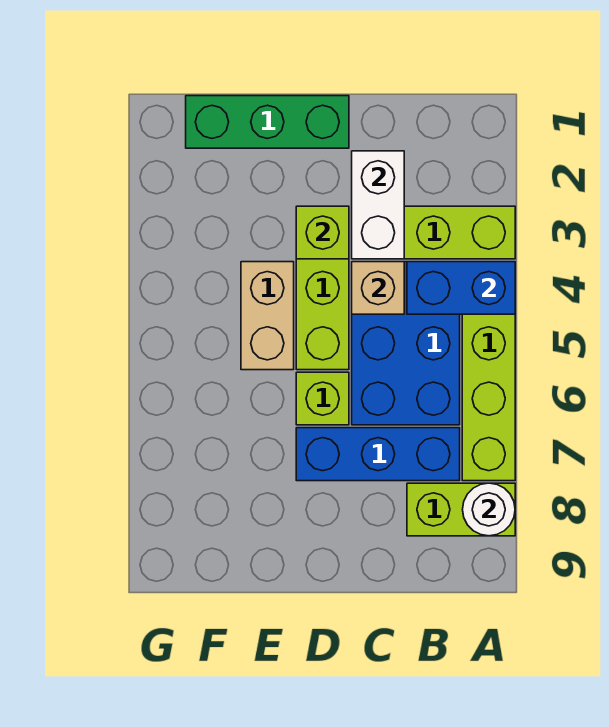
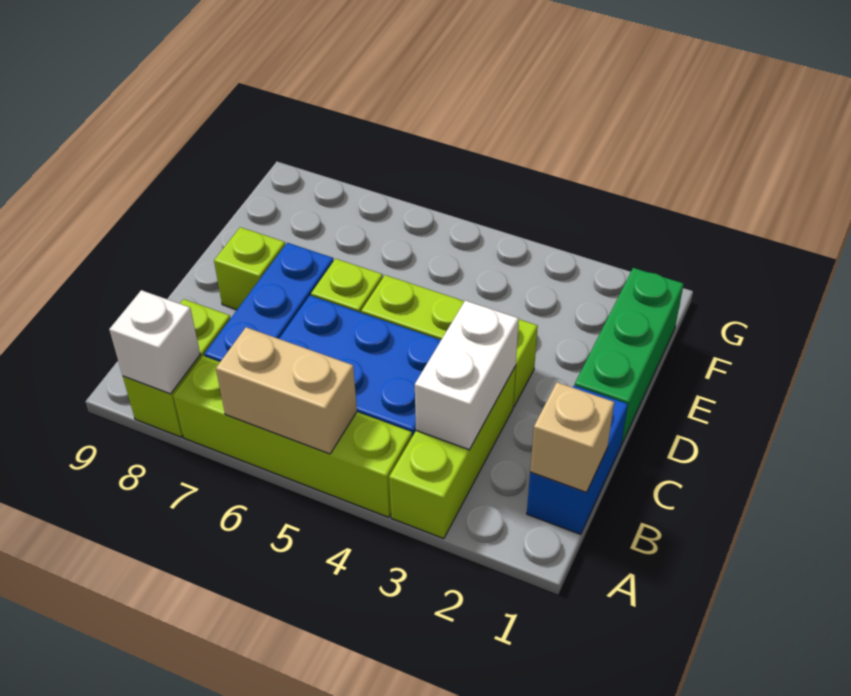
blue 1x2 brick [407,262,515,314] -> blue 1x2 brick moved to [527,385,628,534]
white 1x1 round brick [463,483,515,536] -> white 1x1 brick [109,290,200,394]
white 1x2 brick [352,151,404,259] -> white 1x2 brick turned to [415,301,519,450]
tan 1x1 brick [352,262,404,314] -> tan 1x1 brick moved to [530,382,614,493]
lime 1x1 brick [296,206,349,259] -> lime 1x1 brick moved to [214,227,285,310]
tan 1x2 brick [241,262,294,370] -> tan 1x2 brick moved to [216,327,357,454]

